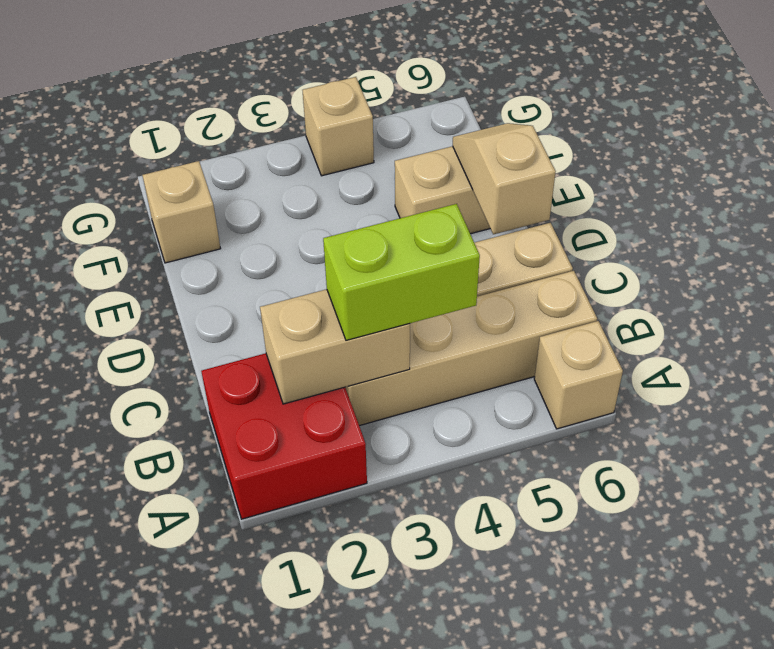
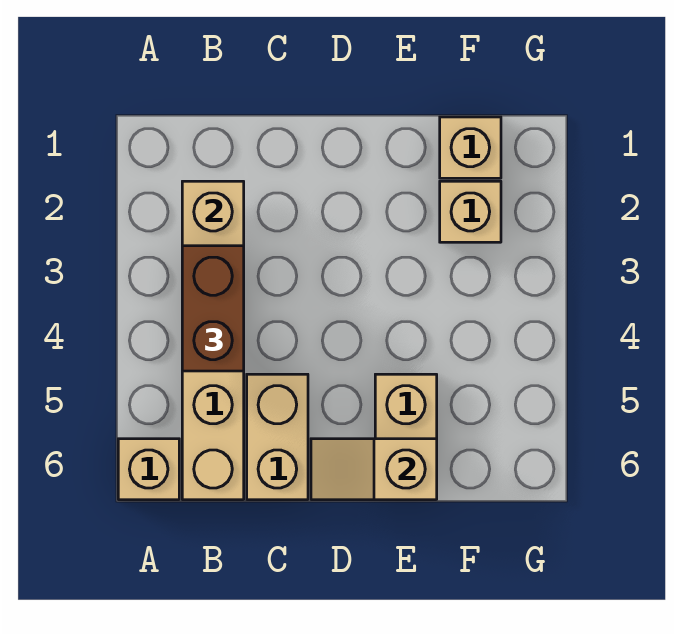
red 2x2 brick [201,353,367,519] -> none
lime 1x2 brick [323,204,480,340] -> brown 1x2 brick [182,246,244,371]
tan 1x2 slope [453,123,556,234] -> tan 1x2 slope turned to [311,439,437,500]
tan 1x1 brick [303,77,374,176] -> tan 1x1 brick moved to [440,181,501,242]

